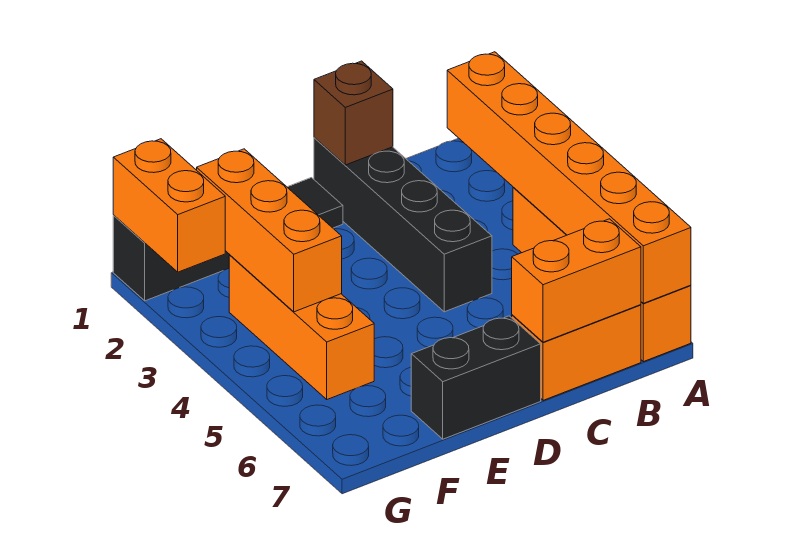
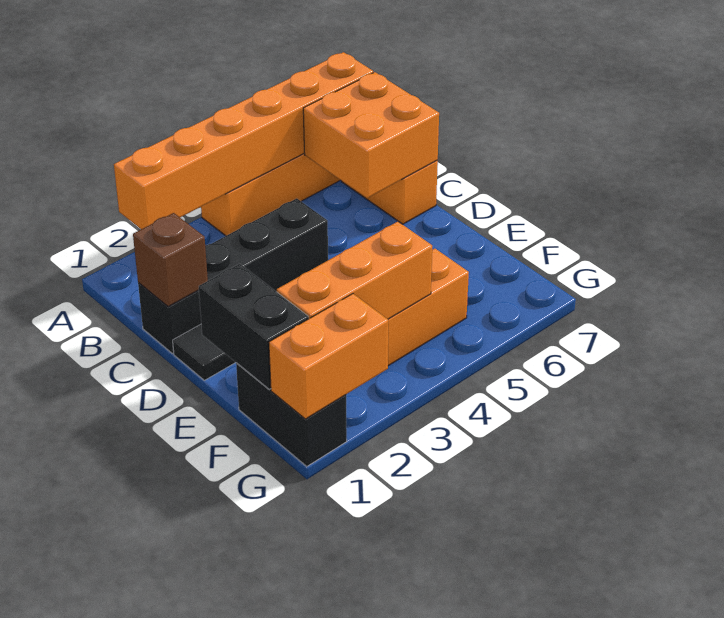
orange 1x2 brick [512,219,641,342] -> orange 2x2 brick [303,72,439,198]
black 1x2 brick [411,316,541,439] -> black 1x2 brick moved to [199,264,309,389]

